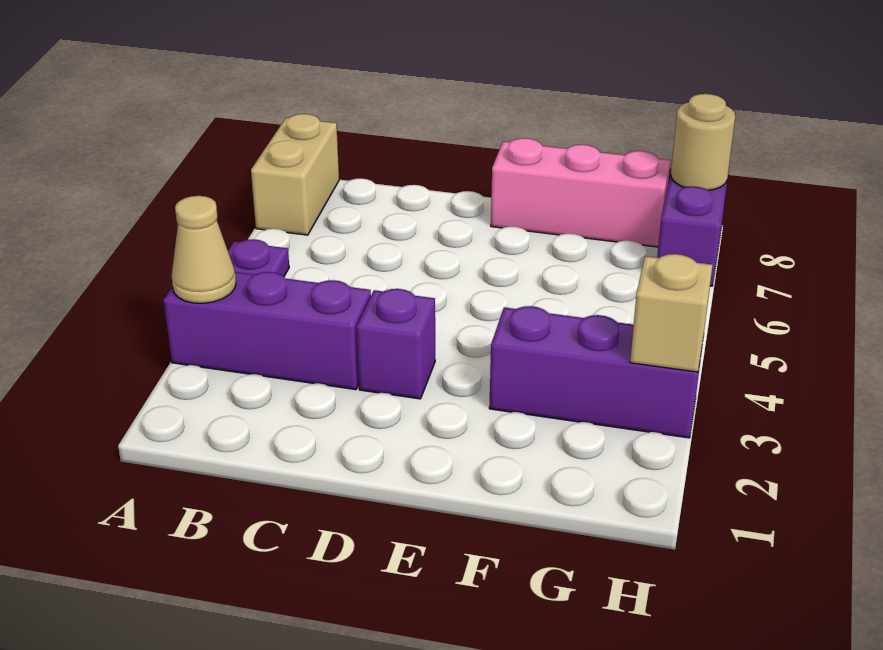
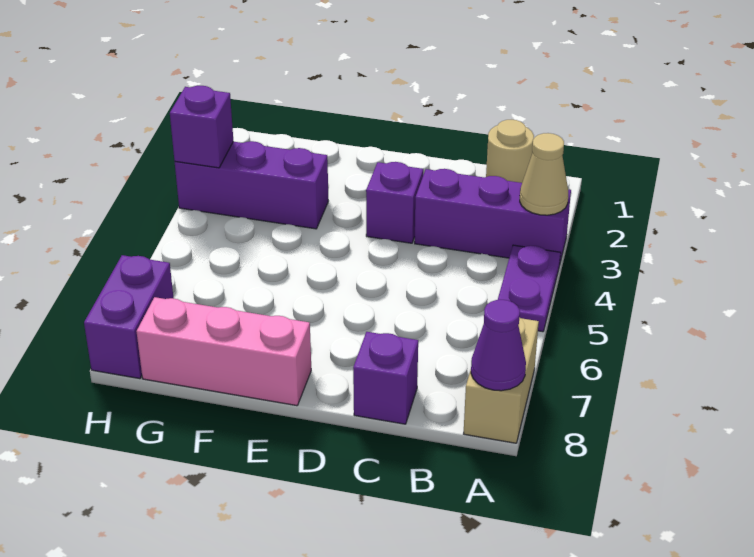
none -> purple 1x1 cone [471,300,526,391]
none -> purple 1x1 brick [353,332,418,424]
tan 1x1 brick [630,254,713,372] -> purple 1x1 brick [170,86,233,168]
tan 1x1 round brick [671,94,735,190] -> tan 1x1 round brick moved to [486,120,534,183]

